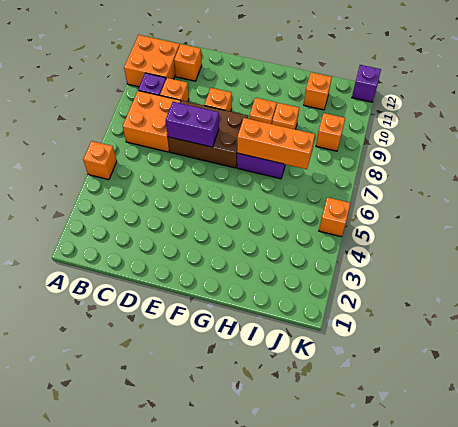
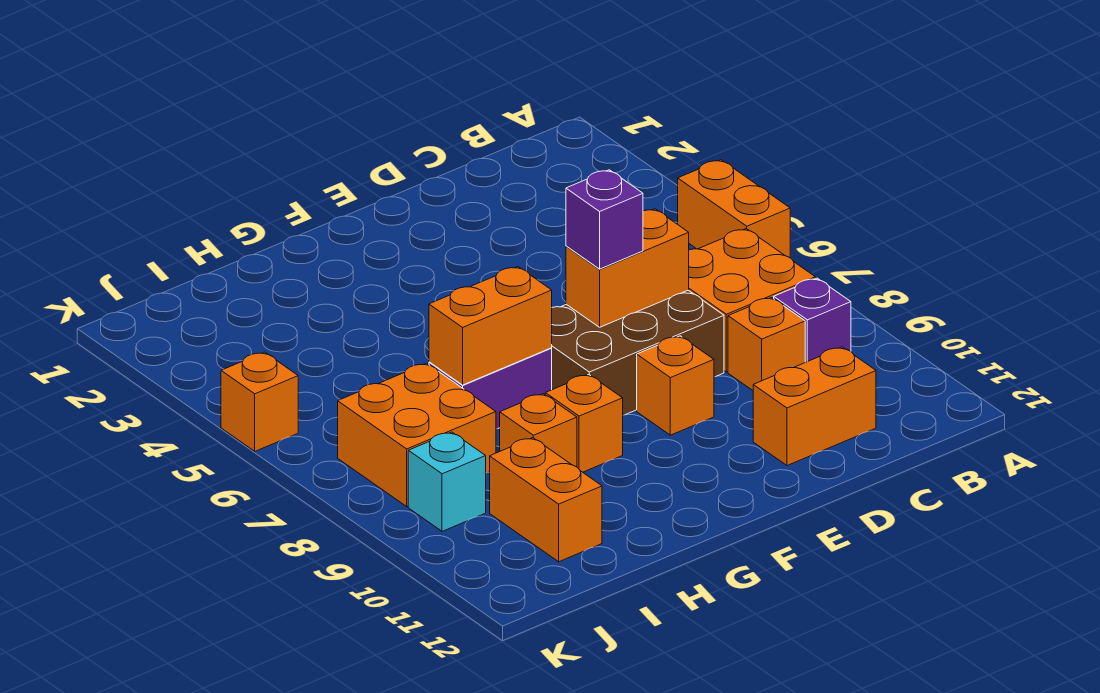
orange 1x1 brick [83,141,117,180] -> orange 1x2 brick [678,160,790,258]
orange 2x2 brick [124,35,180,87] -> orange 2x2 brick moved to [338,363,496,506]
orange 1x1 brick [174,44,202,81] -> orange 1x2 brick [753,347,876,466]
purple 1x2 brick [166,102,219,147] -> orange 1x2 brick [566,209,689,327]
orange 1x3 brick [237,118,315,169] -> orange 1x2 brick [429,267,552,385]
orange 1x1 brick [304,72,332,110] -> orange 1x2 brick [490,438,602,562]
orange 1x1 brick [316,113,345,151] -> cyan 1x1 brick [408,432,486,531]
purple 1x1 brick [352,65,381,102] -> purple 1x1 brick moved to [566,170,643,269]

